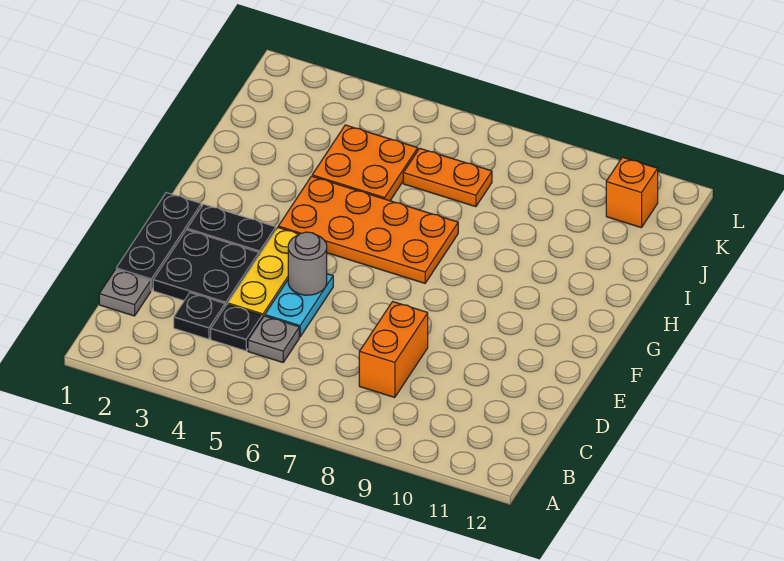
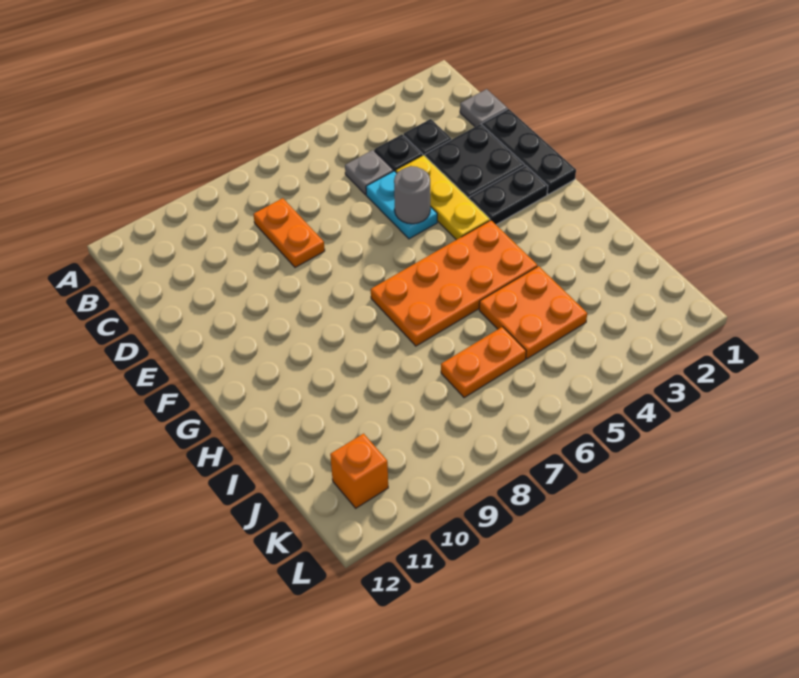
orange 1x2 brick [359,302,428,398] -> orange 1x2 plate [253,198,325,267]

